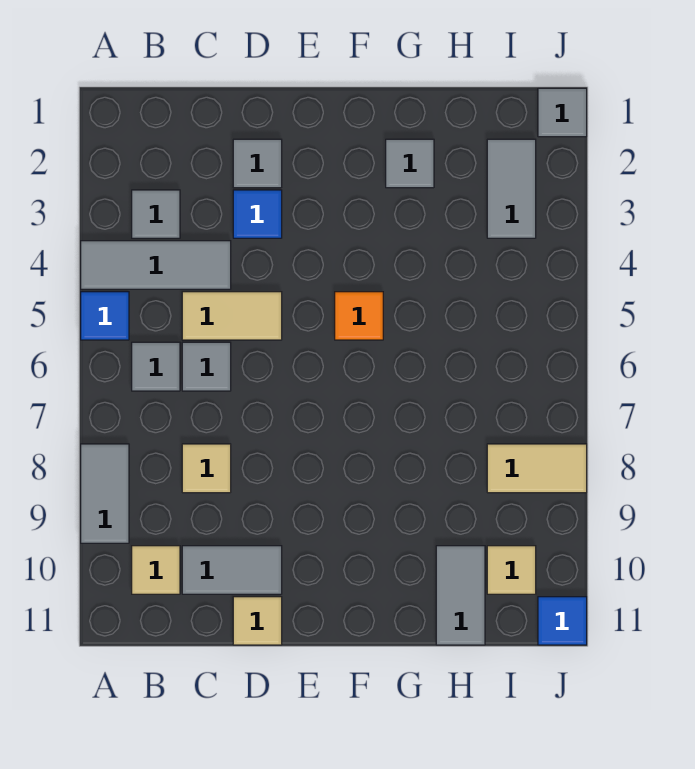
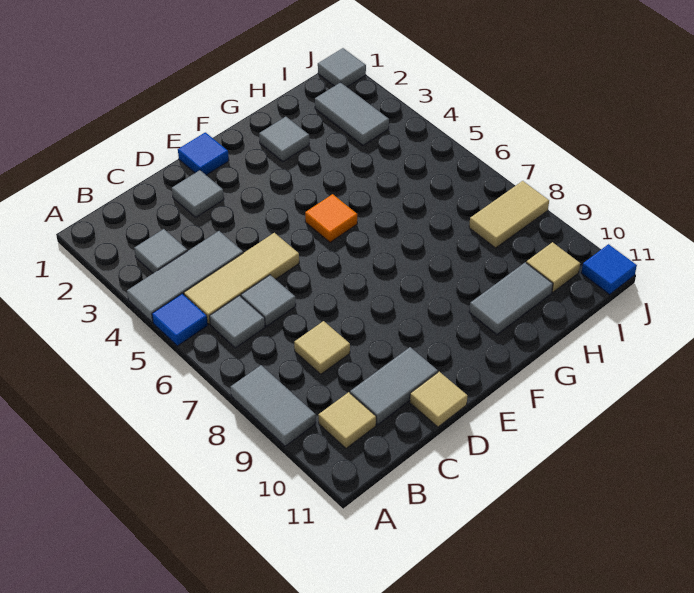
tan 1x2 tile [182,292,282,340] -> tan 1x3 tile [184,233,299,324]
blue 1x1 tile [233,190,282,238] -> blue 1x1 tile moved to [178,132,229,175]
grey 1x2 tile [436,546,485,645] -> grey 1x2 tile turned to [469,262,553,335]

